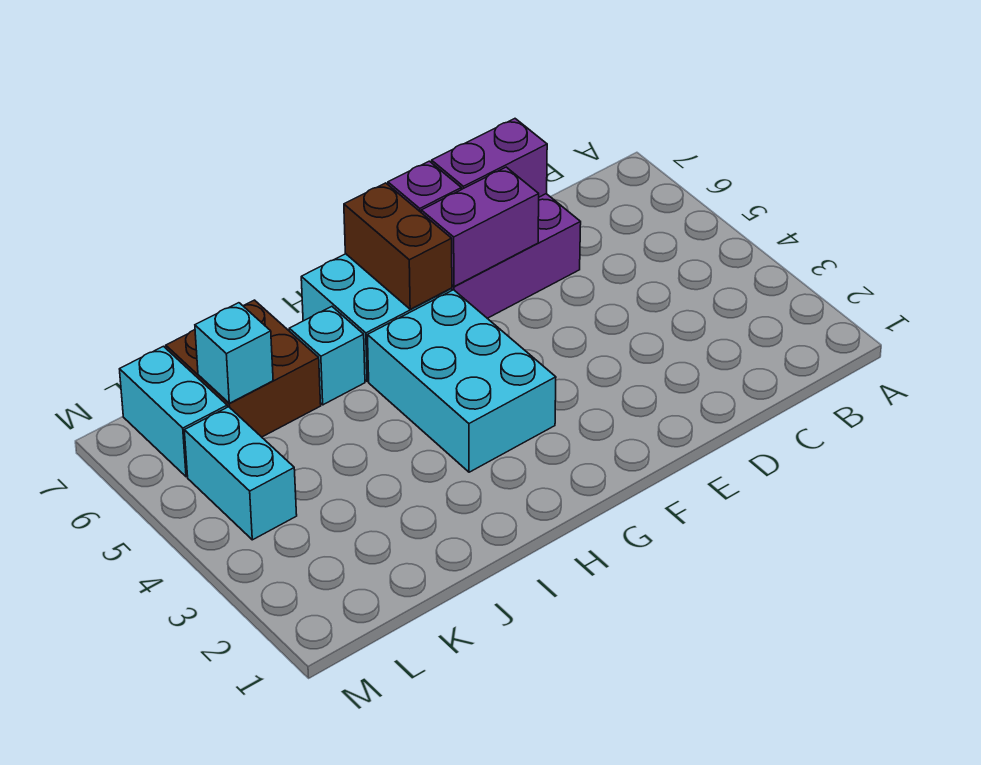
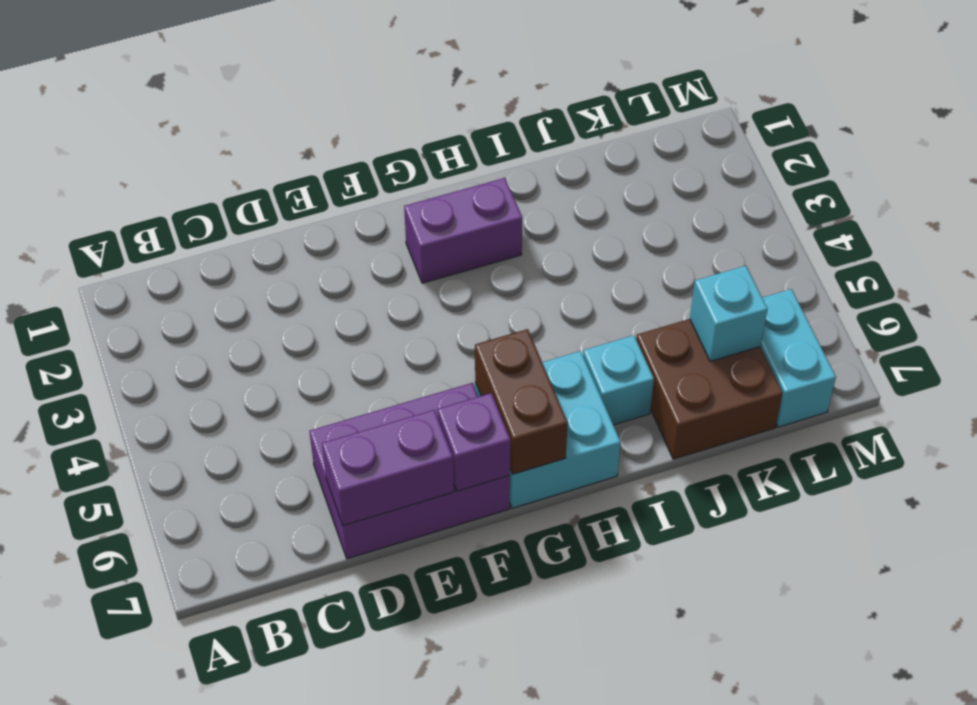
purple 1x2 brick [421,167,539,287] -> purple 1x2 brick moved to [404,178,522,283]
cyan 2x3 brick [367,290,556,472] -> none
cyan 1x2 brick [184,407,297,540] -> none

